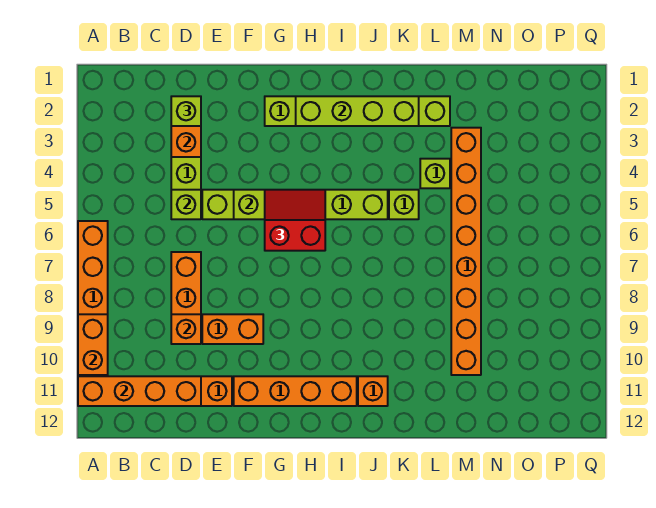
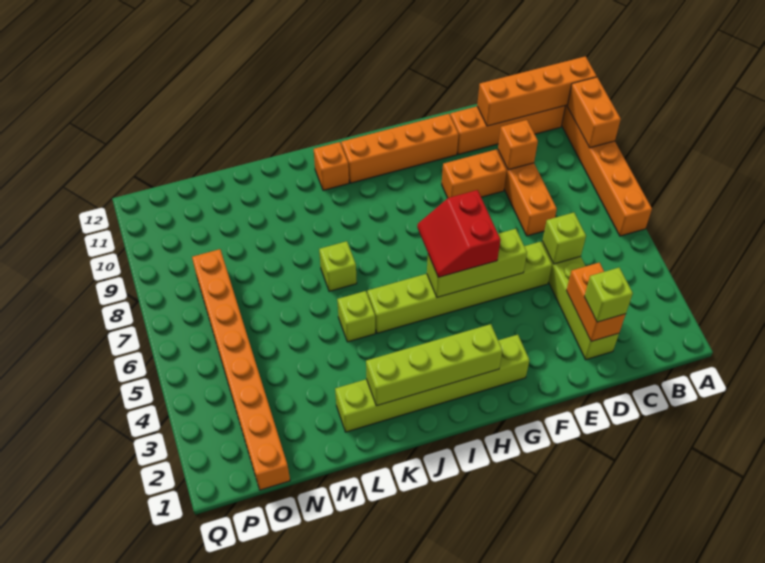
red 2x2 slope [265,190,325,251] -> red 2x2 slope turned to [417,190,500,277]
lime 1x1 brick [420,159,450,188] -> lime 1x1 brick moved to [319,241,357,291]
orange 1x8 brick [451,128,481,375] -> orange 1x8 brick moved to [192,249,290,490]

